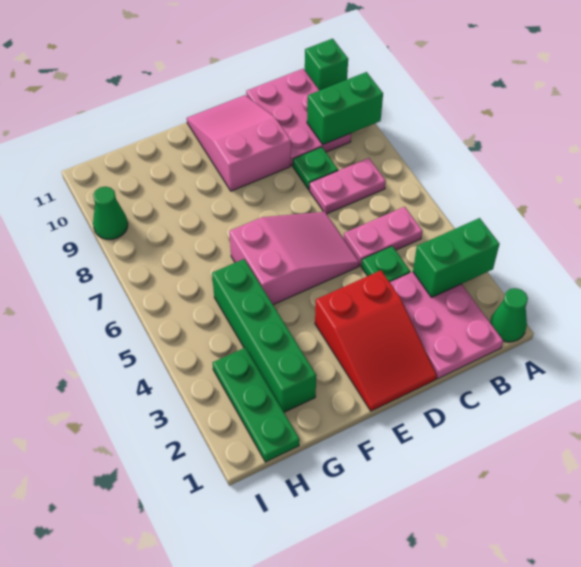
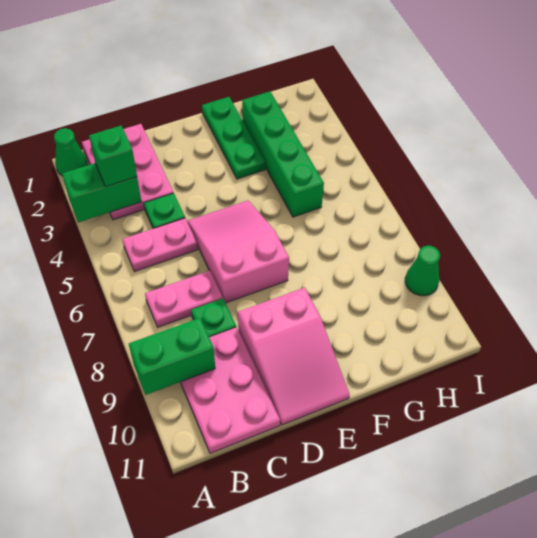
green 1x1 brick [305,39,348,90] -> green 1x1 brick moved to [89,126,137,187]
red 2x3 slope [315,270,437,411] -> none
pink 2x3 slope [229,212,359,305] -> pink 2x3 slope turned to [187,201,289,303]
green 1x3 plate [213,348,300,462] -> green 1x3 plate moved to [202,97,265,179]

